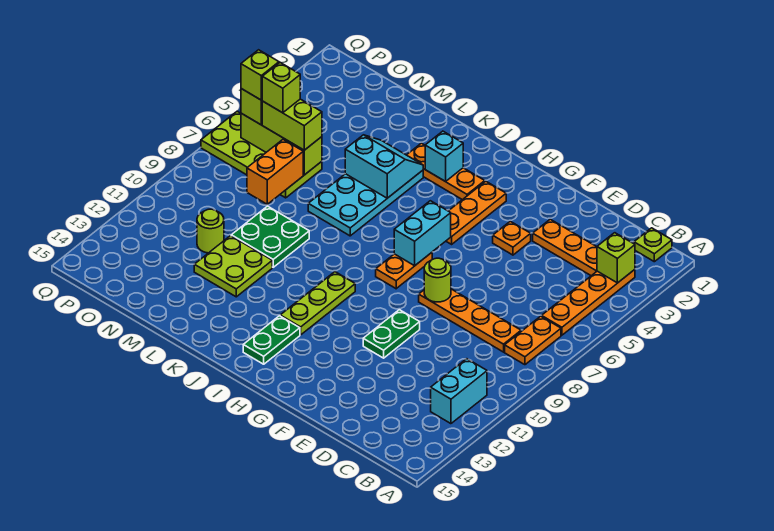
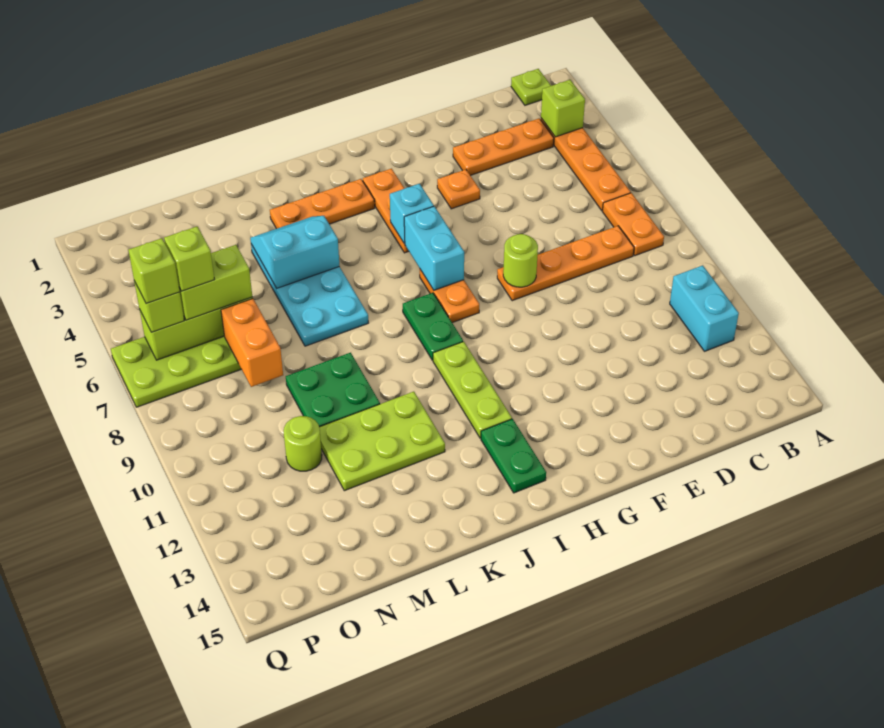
green 1x2 plate [363,310,420,358] -> green 1x2 plate moved to [403,293,463,360]
cyan 1x1 brick [425,131,463,182] -> cyan 1x1 brick moved to [390,184,434,244]
lime 2x2 plate [194,236,272,297] -> lime 2x3 plate [319,392,445,491]

